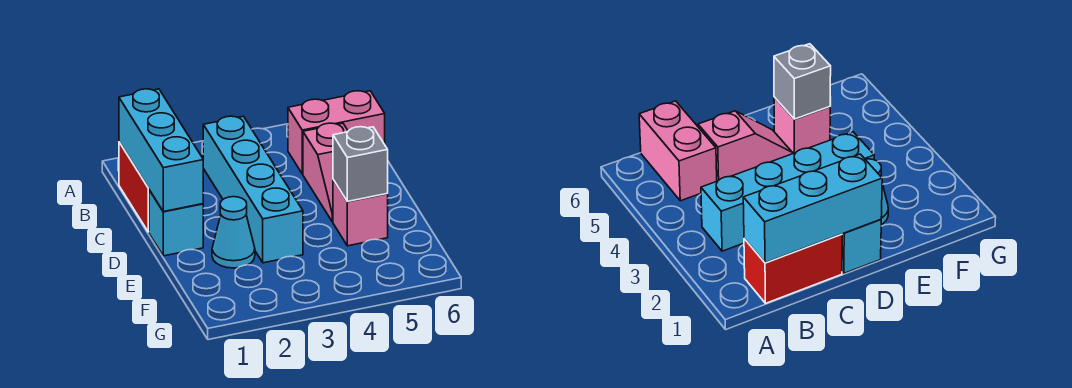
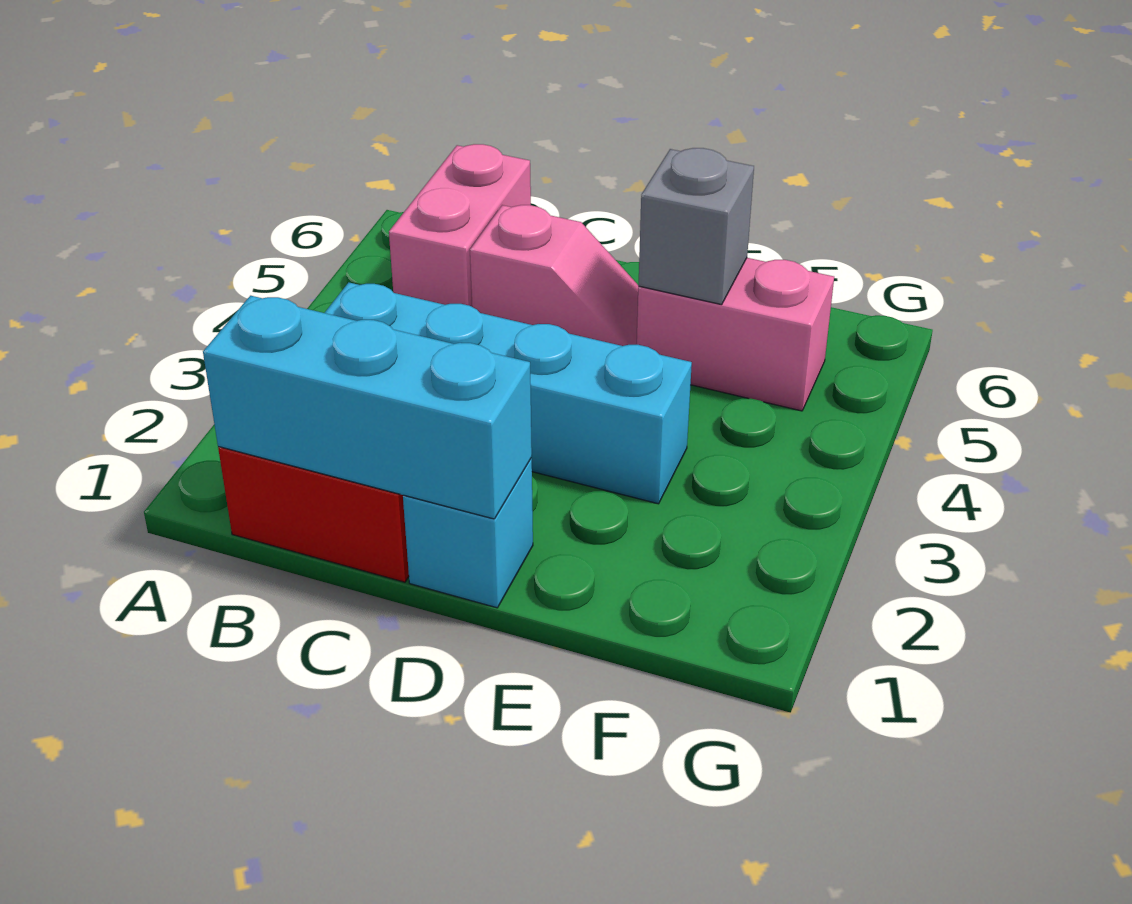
cyan 1x1 cone [212,197,255,268] -> none
pink 1x1 brick [333,180,388,246] -> pink 1x2 brick [637,258,834,411]

